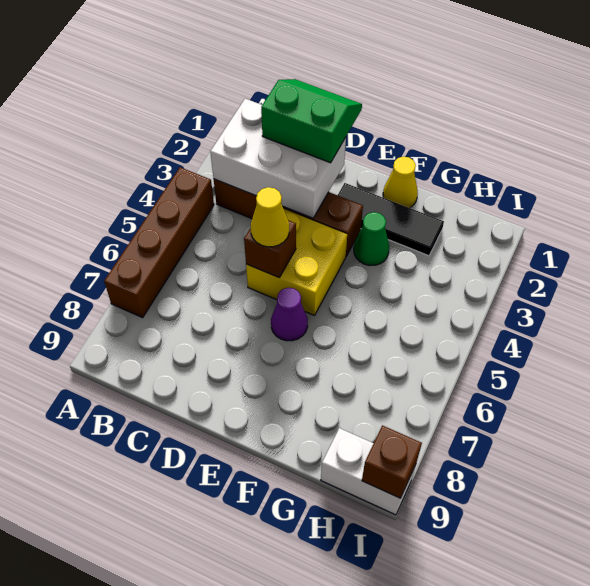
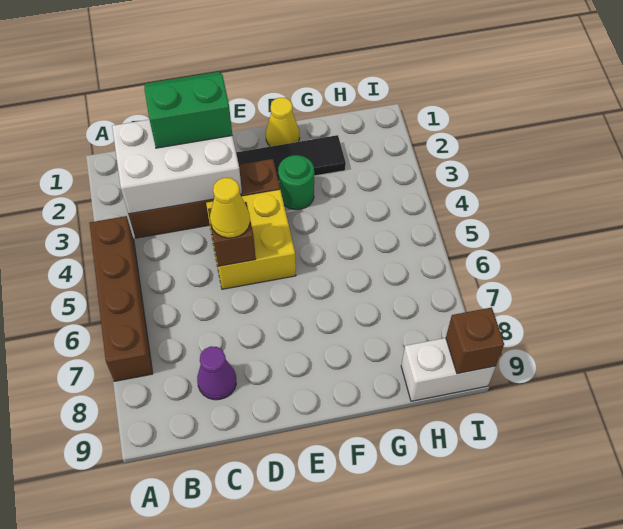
purple 1x1 cone [271,288,308,341] -> purple 1x1 cone moved to [197,346,236,400]
green 1x1 cone [354,212,389,266] -> green 1x1 round brick [278,155,314,210]

